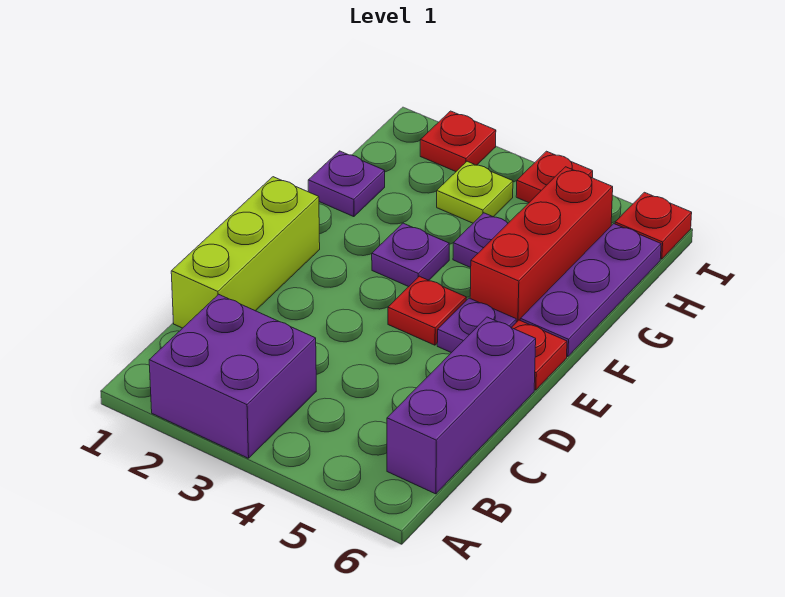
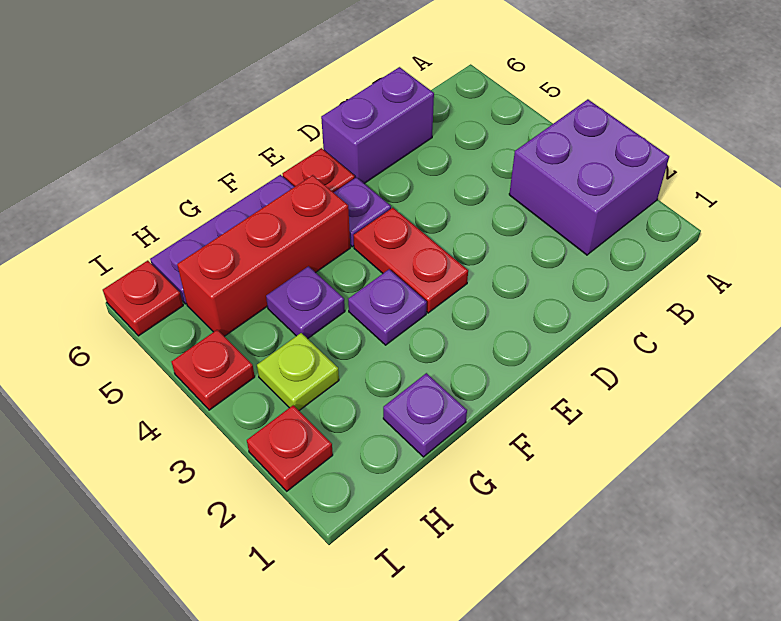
purple 1x3 brick [387,317,536,494] -> purple 1x2 brick [321,67,434,183]
lime 1x3 brick [171,177,320,328] -> none
red 1x1 plate [388,276,466,345] -> red 1x2 plate [353,208,468,313]

